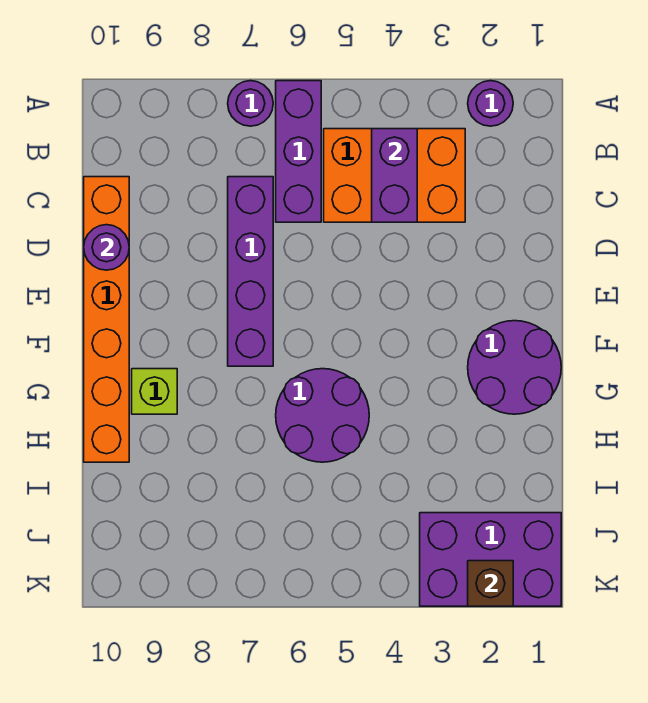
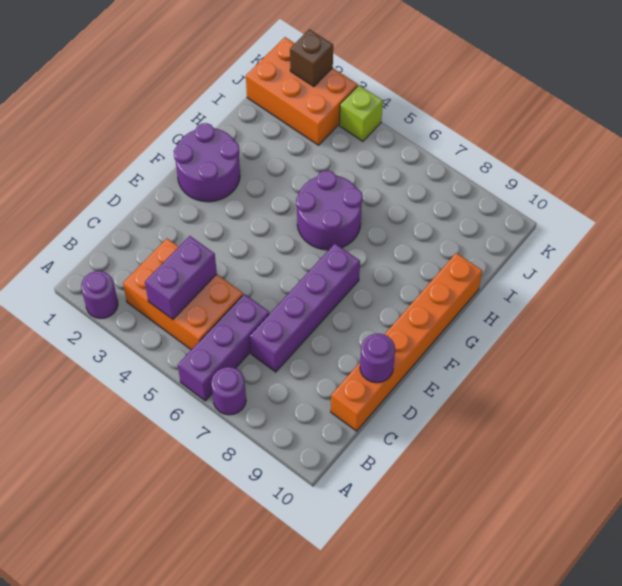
lime 1x1 brick [132,369,177,414] -> lime 1x1 brick moved to [339,85,383,141]
purple 2x3 brick [420,513,561,606] -> orange 2x3 brick [246,37,358,145]

